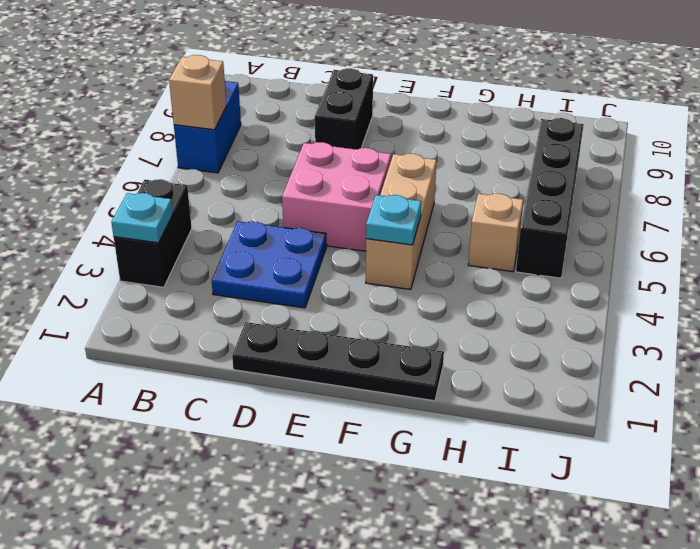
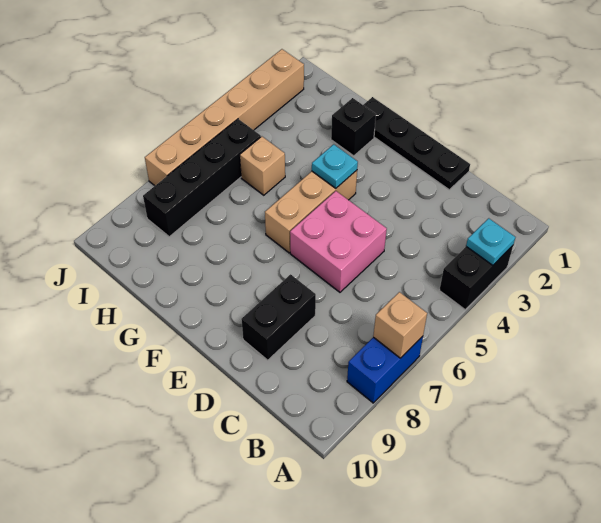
blue 2x2 plate [212,221,327,308] -> none
none -> black 1x1 brick [331,98,376,156]
none -> tan 1x6 brick [145,49,304,186]

